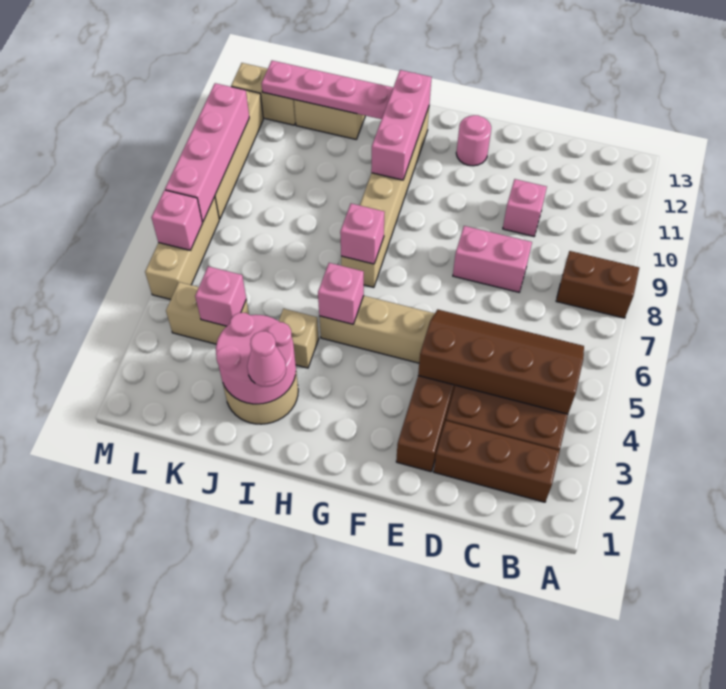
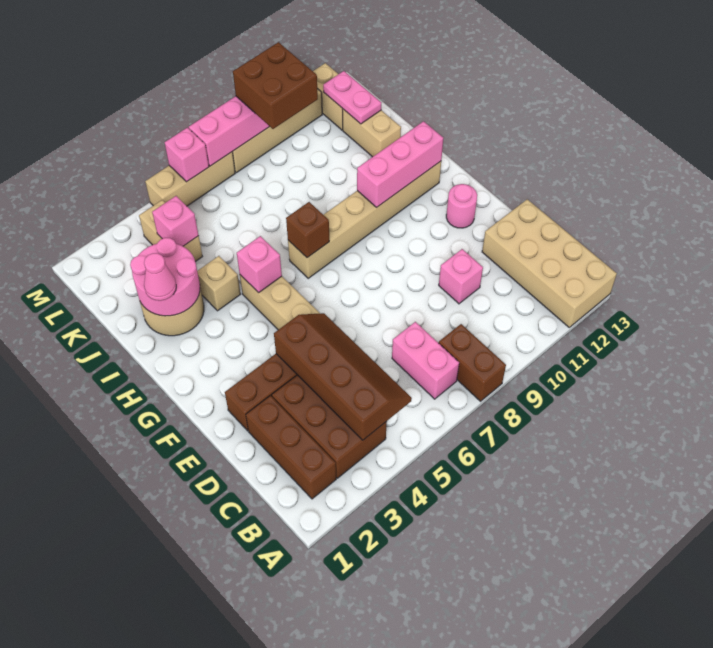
none -> tan 2x4 brick [482,199,617,327]
pink 1x2 brick [453,226,532,292] -> pink 1x2 brick moved to [392,322,459,399]
pink 1x1 brick [340,204,385,264] -> brown 1x1 brick [286,202,329,258]
pink 1x4 plate [261,61,393,119] -> pink 1x2 plate [323,71,381,124]
none -> brown 2x2 brick [233,42,318,129]

